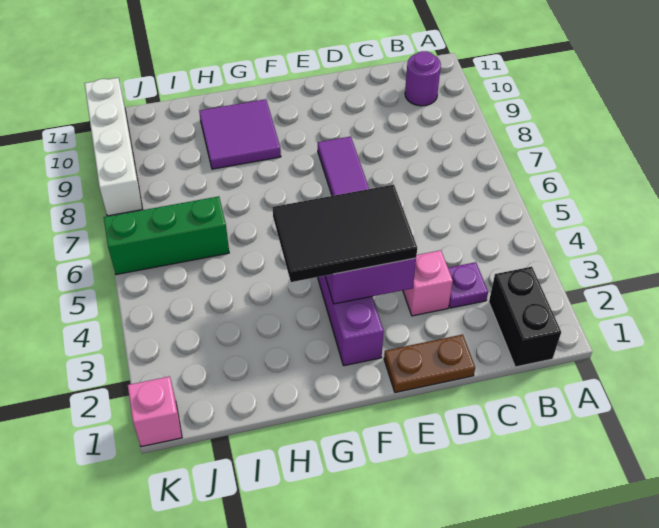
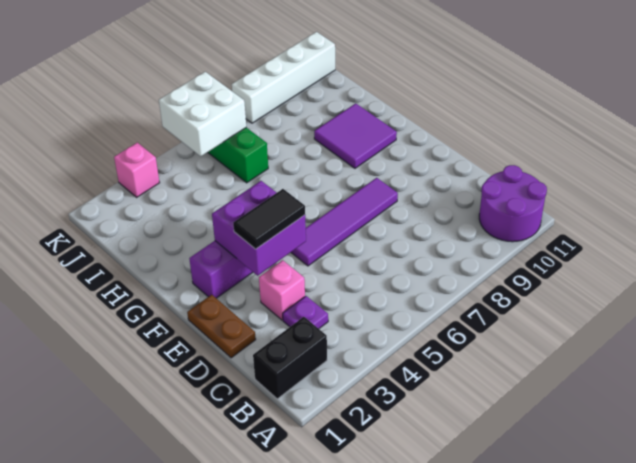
purple 1x1 round brick [405,51,441,106] -> purple 2x2 round brick [479,165,547,242]
black 2x3 tile [273,185,417,282] -> black 1x2 tile [233,189,305,249]
none -> white 2x2 brick [159,72,246,156]
pink 1x1 brick [128,376,182,447] -> pink 1x1 brick moved to [114,142,160,197]

